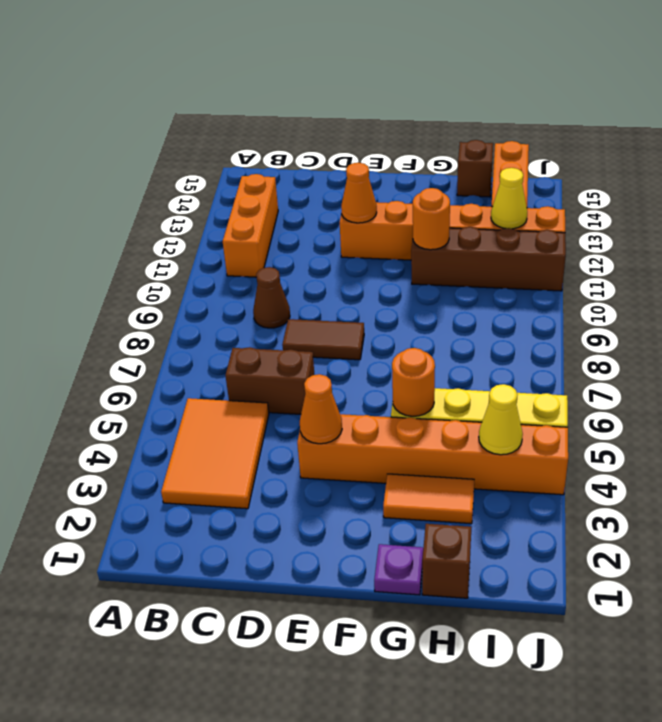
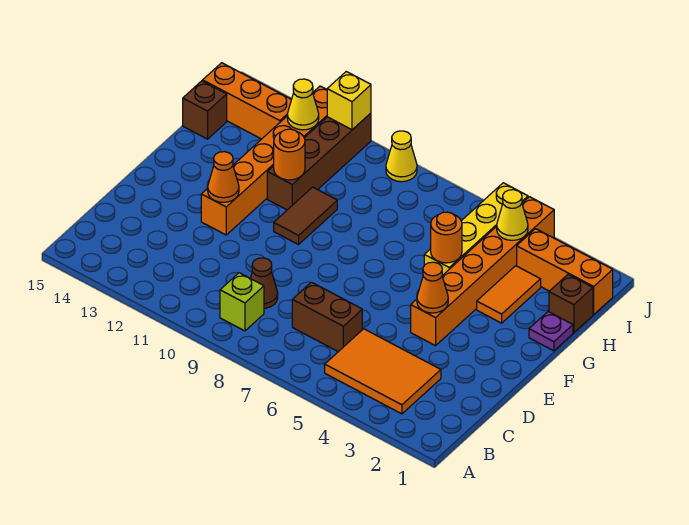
none -> lime 1x1 brick [220,273,264,331]
orange 1x3 brick [223,174,278,277] -> orange 1x3 brick moved to [517,229,613,314]
brown 1x2 brick [225,347,314,414] -> brown 1x2 brick turned to [292,282,362,352]
brown 1x2 tile [282,319,364,360] -> brown 1x2 tile moved to [274,187,337,245]
none -> yellow 1x1 cone [386,131,417,182]
none -> yellow 1x1 brick [327,72,371,130]

